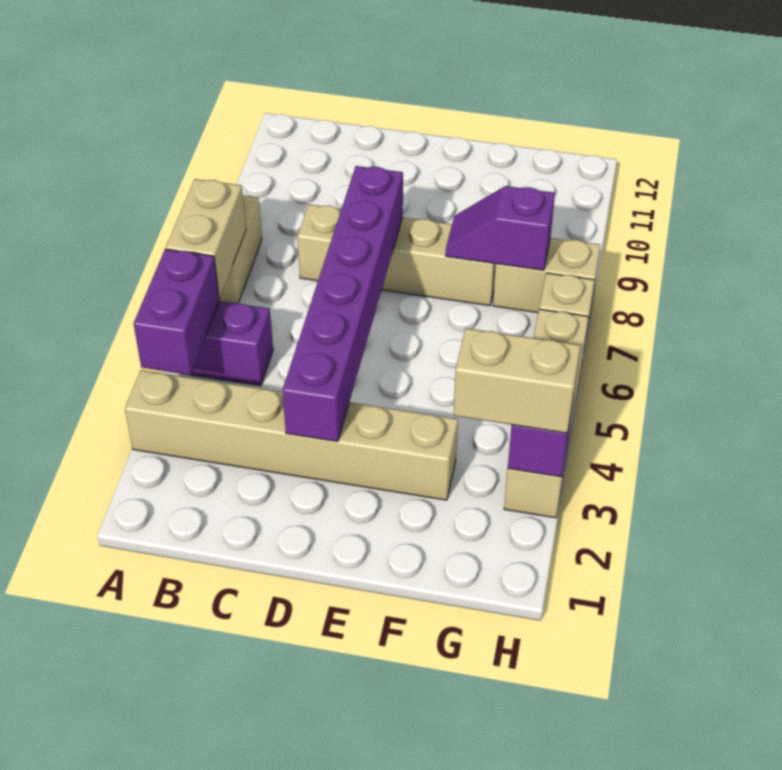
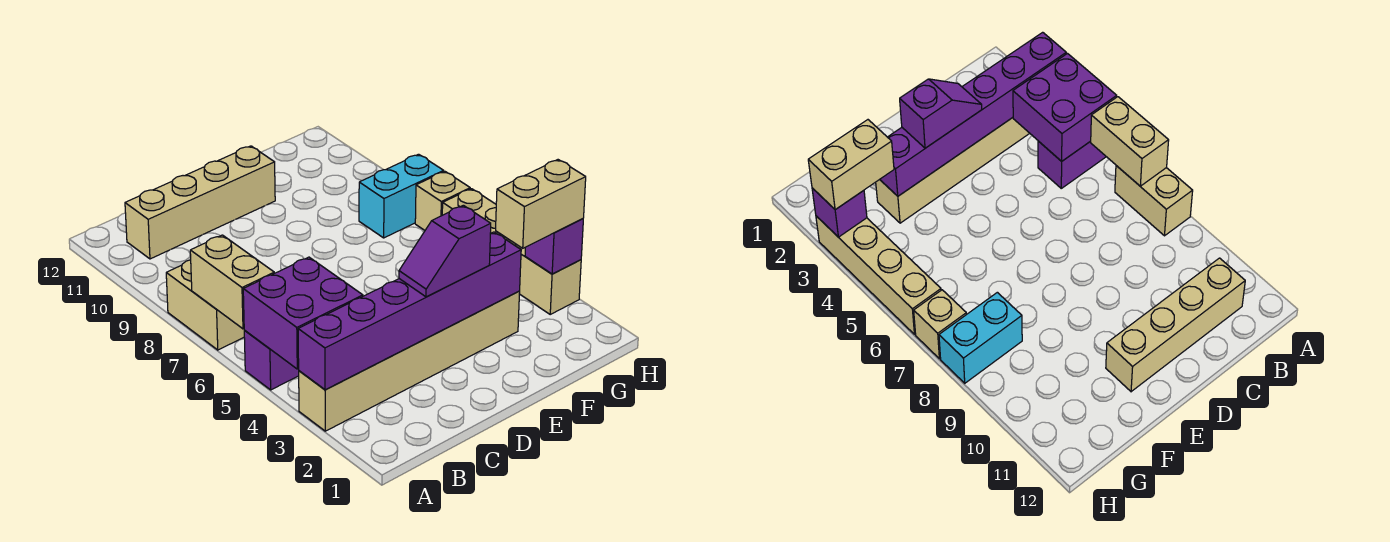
purple 1x2 brick [134,249,219,375] -> purple 2x2 brick [243,257,363,369]
tan 1x4 brick [298,204,496,306] -> tan 1x4 brick moved to [125,146,275,259]
purple 1x6 brick [282,166,403,442] -> purple 1x6 brick turned to [298,232,521,390]
purple 1x2 slope [446,186,555,270] -> purple 1x2 slope moved to [399,205,491,297]
tan 1x2 brick [493,238,600,313] -> cyan 1x2 brick [359,154,444,238]

